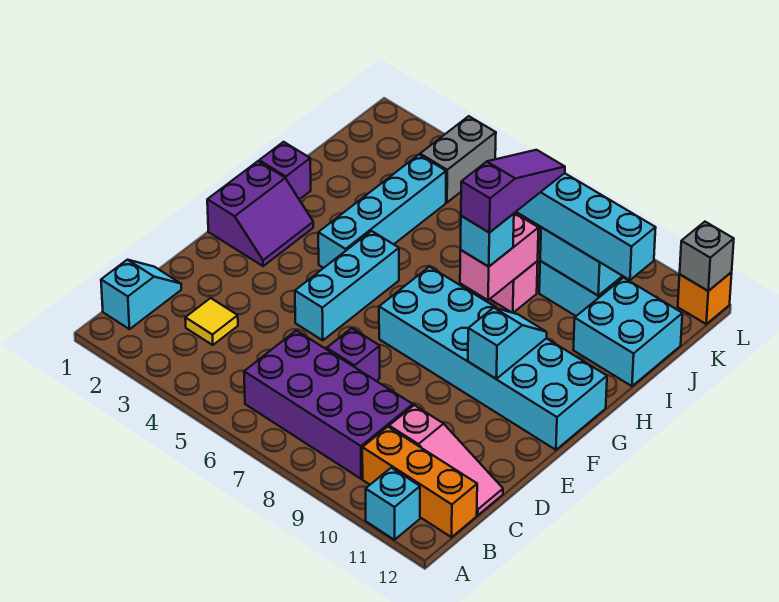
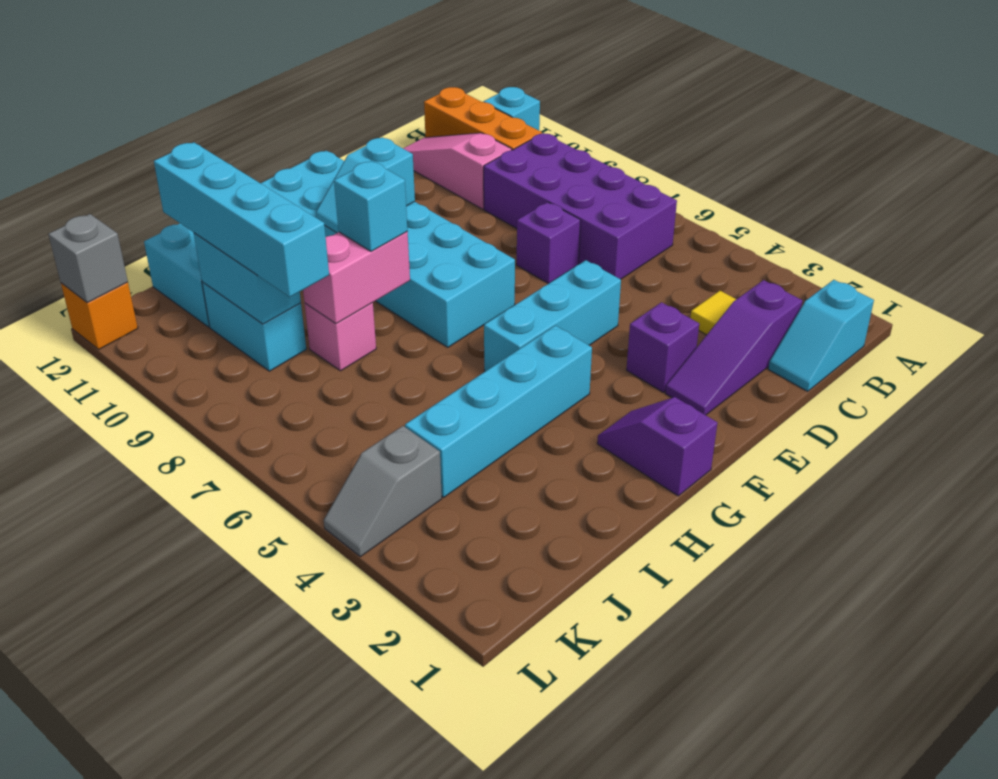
purple 2x2 slope [207,161,313,266] -> purple 1x2 slope [597,397,717,496]
purple 1x1 brick [259,142,311,200] -> purple 1x1 brick moved to [626,302,699,392]
purple 1x3 slope [461,150,565,233] -> purple 1x3 slope moved to [665,280,802,415]
grey 1x2 brick [420,116,496,202] -> grey 1x2 slope [324,426,442,557]

